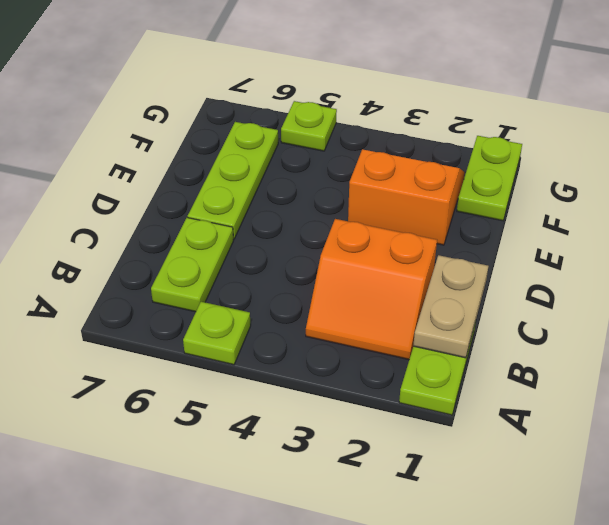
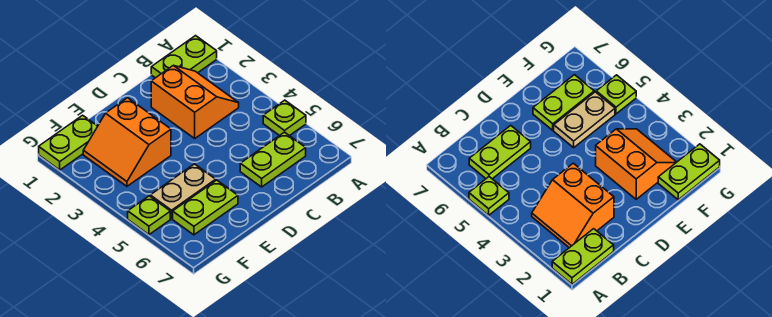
tan 1x2 plate [413,255,488,358] -> tan 1x2 plate moved to [150,164,216,219]
lime 1x3 plate [188,122,278,239] -> lime 1x2 plate [173,180,238,235]

